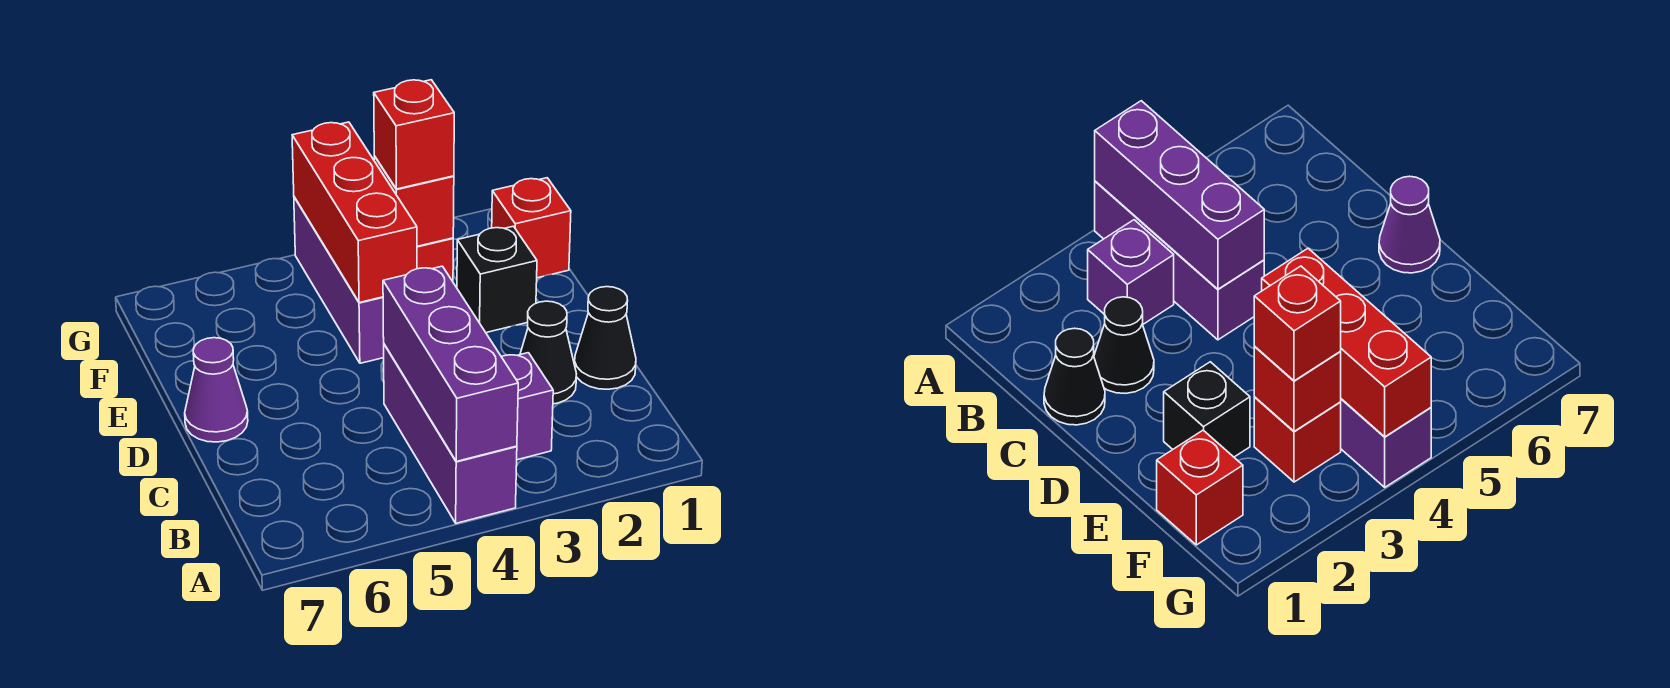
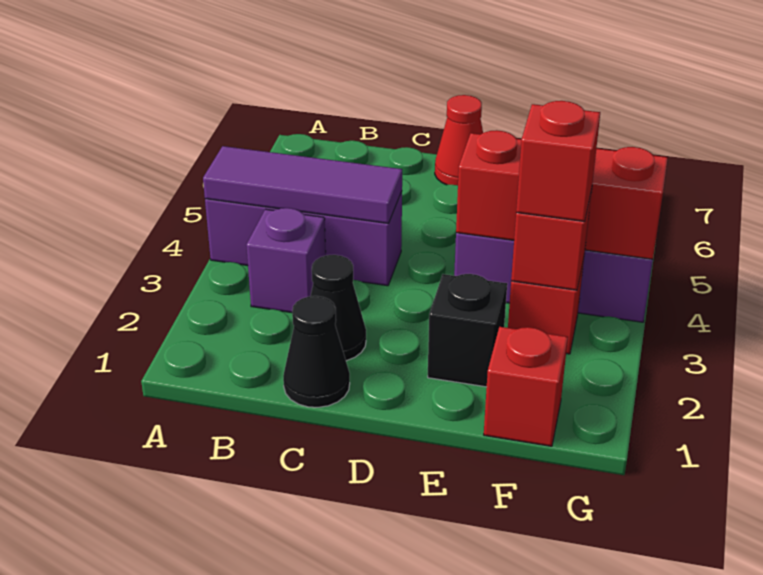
purple 1x3 brick [383,266,518,461] -> purple 1x3 tile [203,146,402,223]
purple 1x1 cone [185,338,248,442] -> red 1x1 cone [435,95,483,185]

